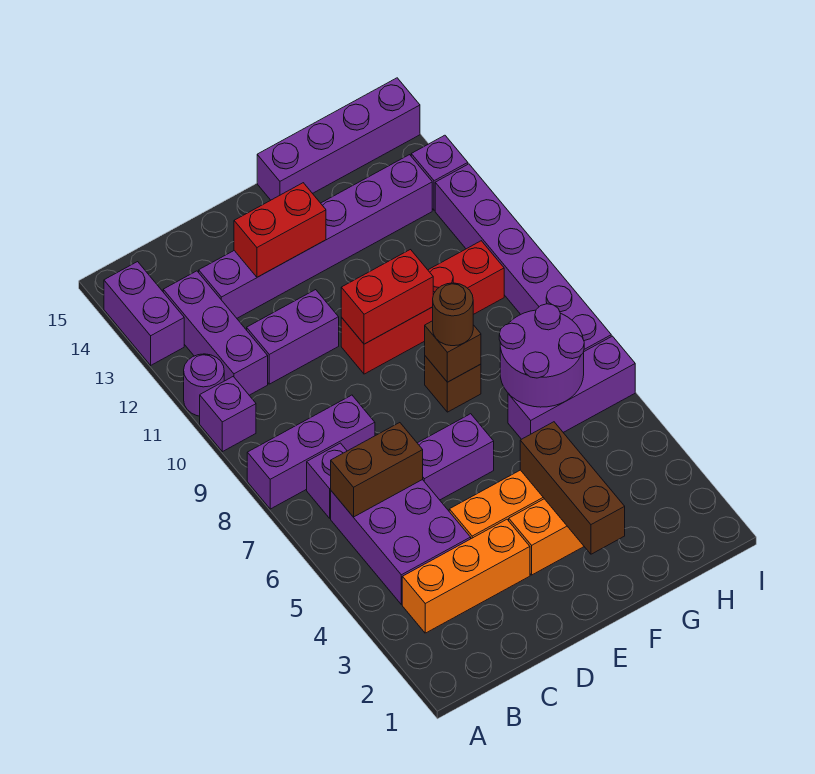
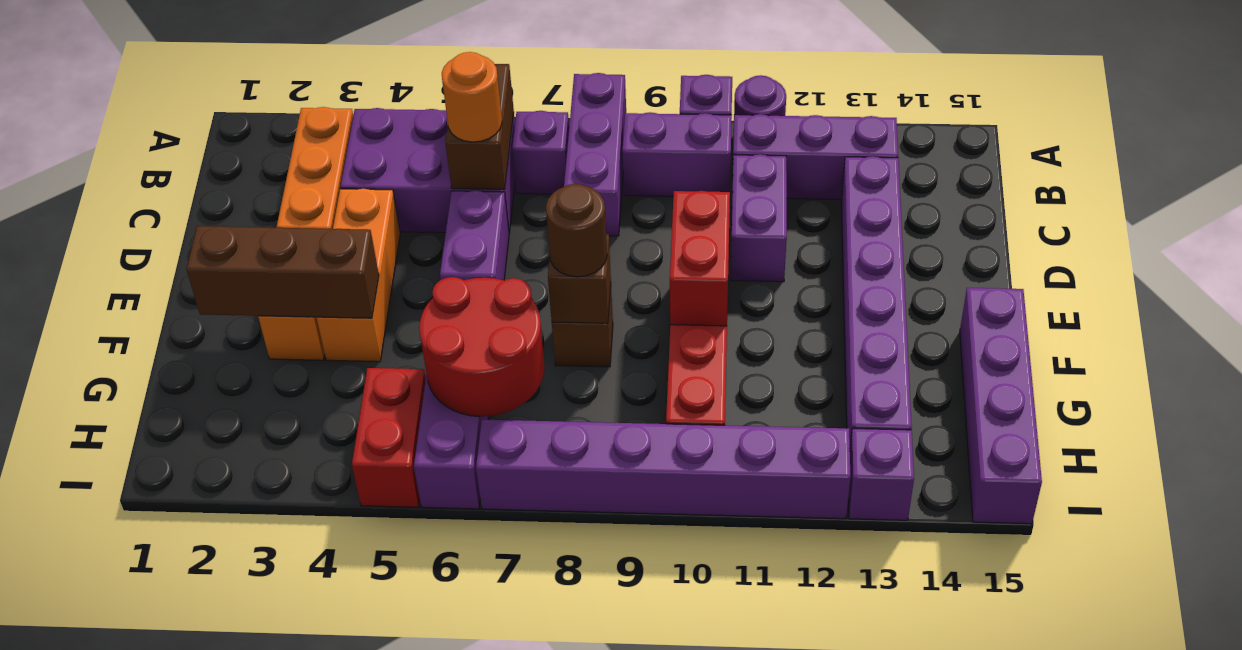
purple 1x2 brick [104,262,184,365] -> purple 1x2 brick moved to [622,112,732,196]
none -> orange 1x1 round brick [442,52,502,142]
red 1x2 brick [234,183,326,277] -> red 1x2 brick moved to [352,368,426,507]
purple 2x2 round brick [499,304,584,407] -> red 2x2 round brick [419,277,544,417]

